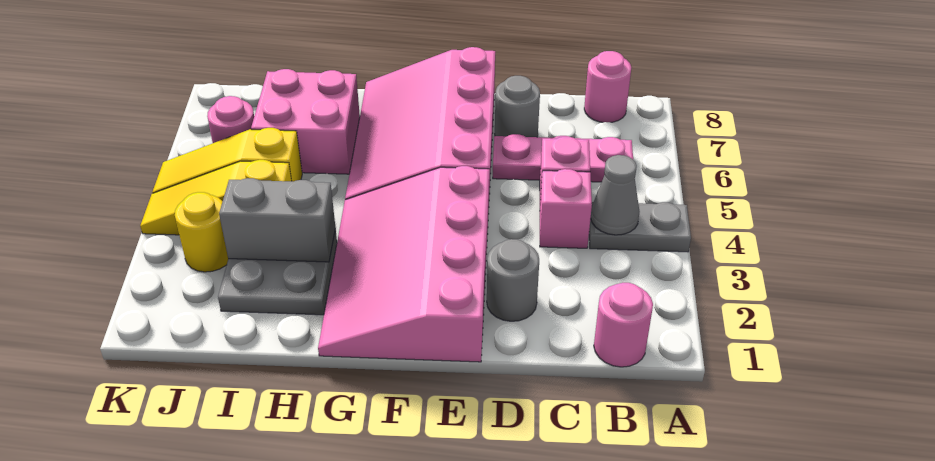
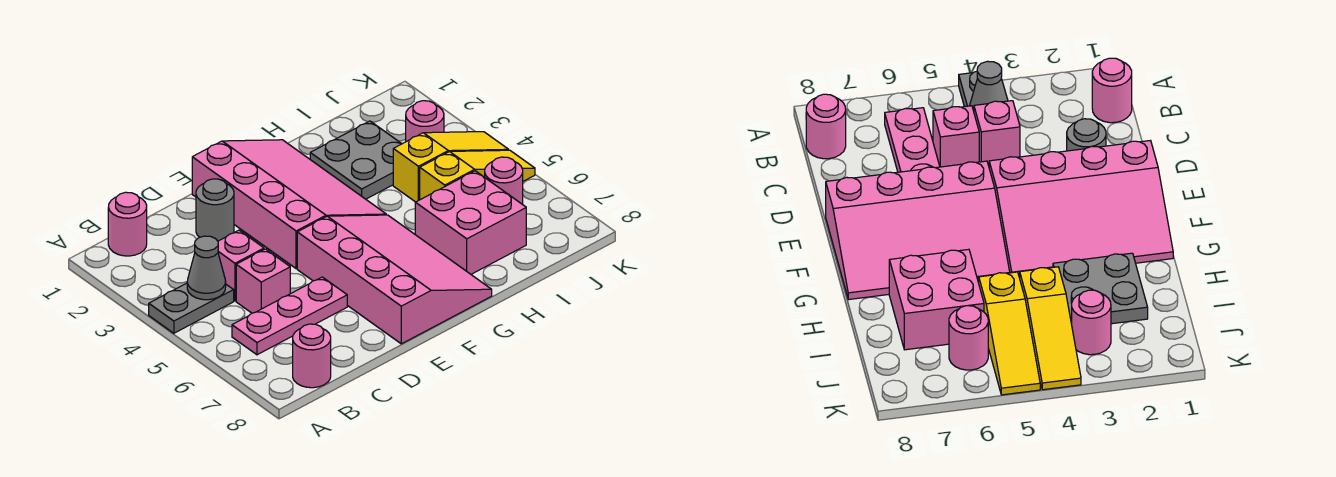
grey 1x1 round brick [495,76,540,137] -> none
grey 1x2 brick [219,178,335,262] -> none
yellow 1x1 round brick [175,192,228,272] -> pink 1x1 round brick [406,101,444,142]

